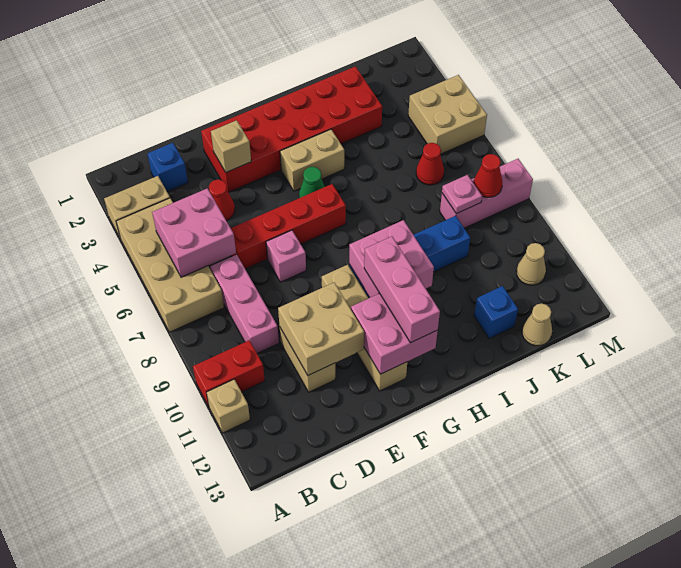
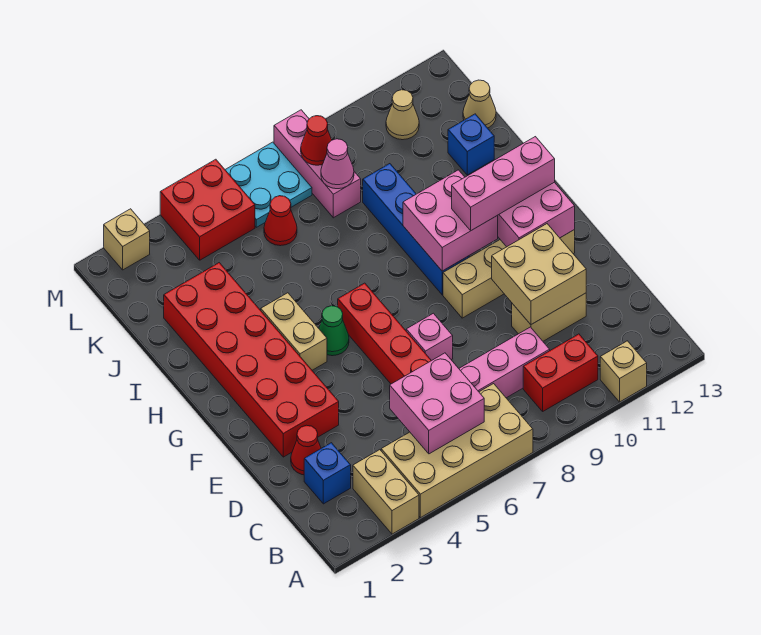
red 1x2 brick [193,340,265,406] -> red 1x2 brick turned to [523,334,598,411]
red 1x1 cone [209,179,235,221] -> red 1x1 cone moved to [291,425,321,475]
tan 1x1 brick [211,120,251,172] -> tan 1x1 brick moved to [104,209,150,270]
pink 1x1 plate [442,175,482,214] -> pink 1x1 cone [321,139,354,189]
tan 2x2 brick [408,75,487,154] -> red 2x2 brick [160,159,255,260]
none -> cyan 2x2 plate [225,142,312,227]

